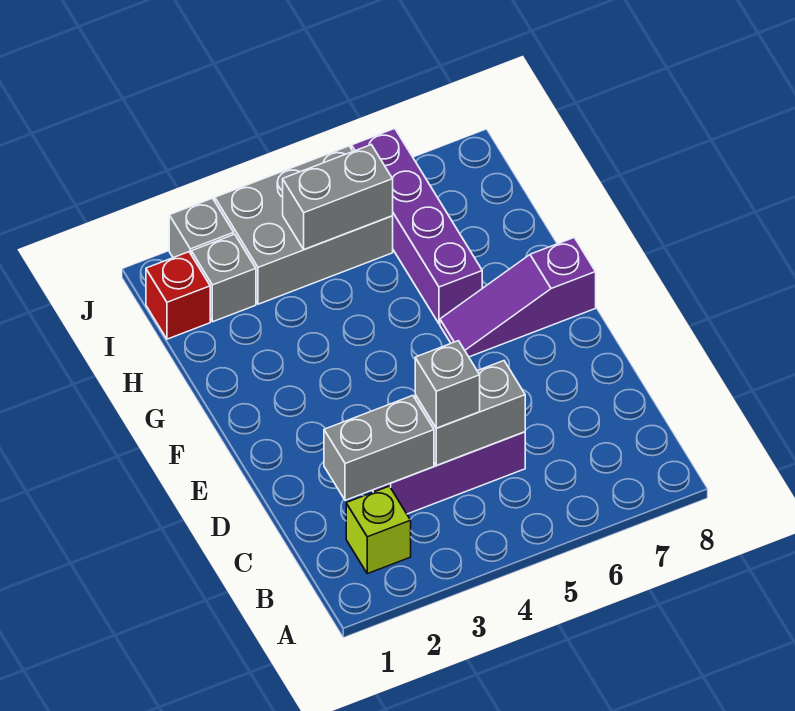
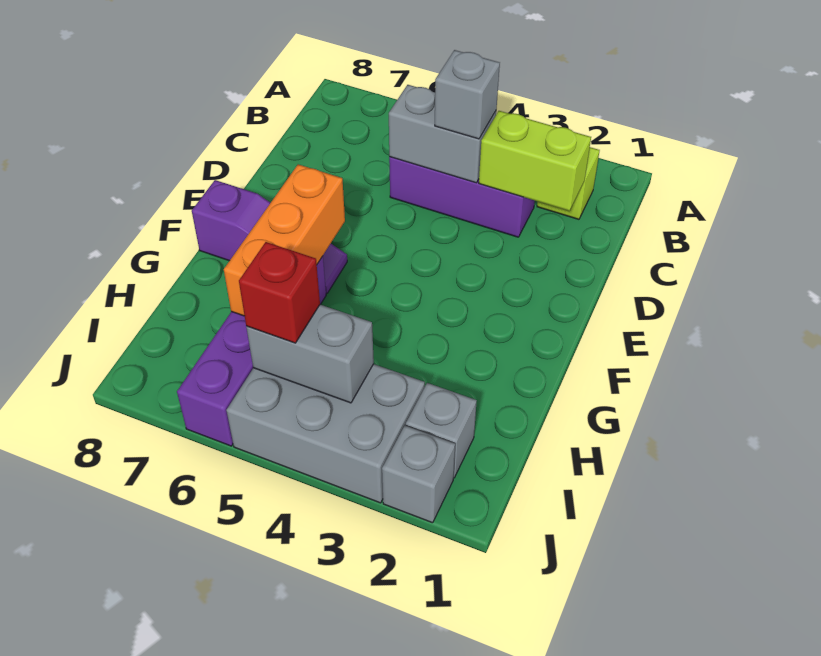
grey 1x2 brick [324,396,434,500] -> lime 1x2 brick [479,111,591,211]
none -> orange 1x3 brick [224,164,345,316]
red 1x1 brick [146,252,210,339] -> red 1x1 brick moved to [239,242,320,343]

